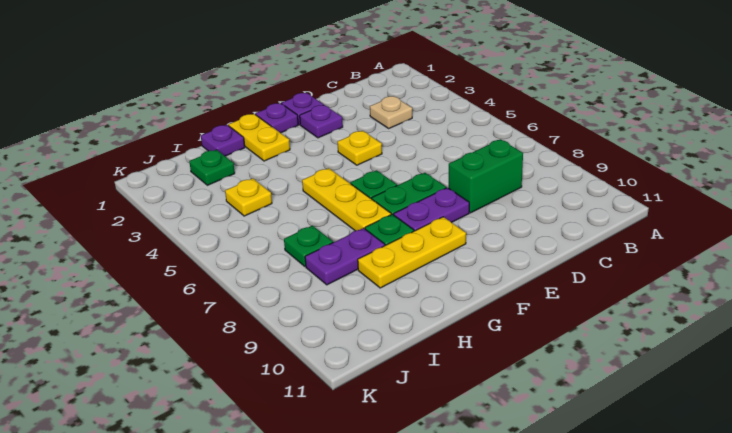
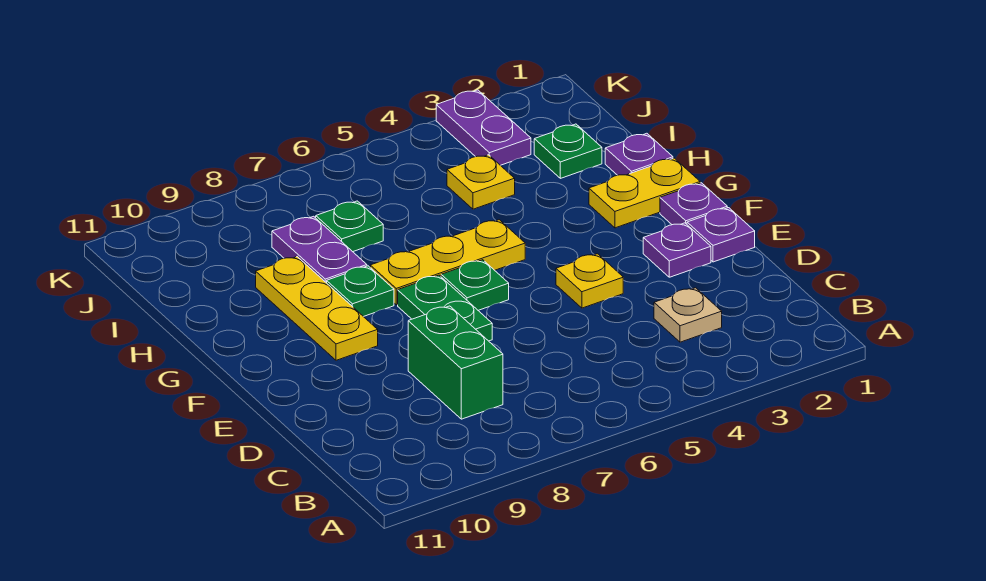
purple 1x2 plate [394,188,469,231] -> purple 1x2 plate moved to [436,90,531,165]

